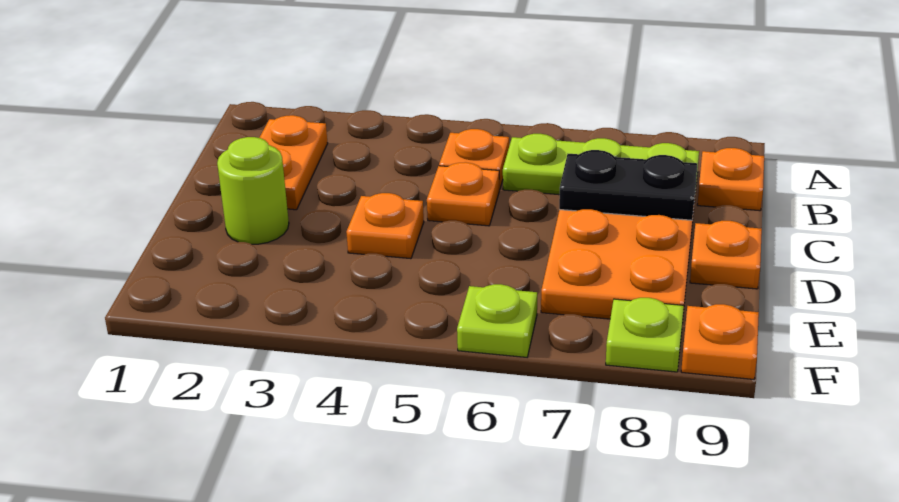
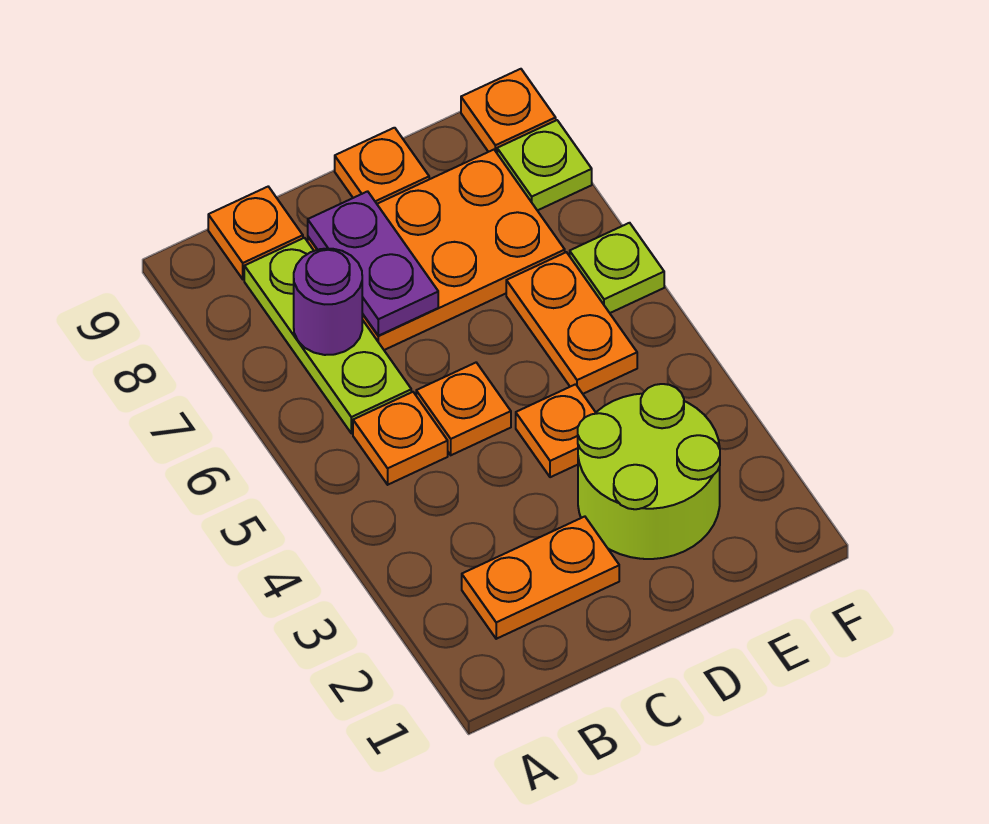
none -> purple 1x1 round brick [294,249,362,355]
black 1x2 plate [559,150,697,220] -> purple 1x2 plate [308,191,438,336]
lime 1x1 round brick [217,137,289,244] -> lime 2x2 round brick [578,384,720,559]
none -> orange 1x2 plate [506,252,637,394]

